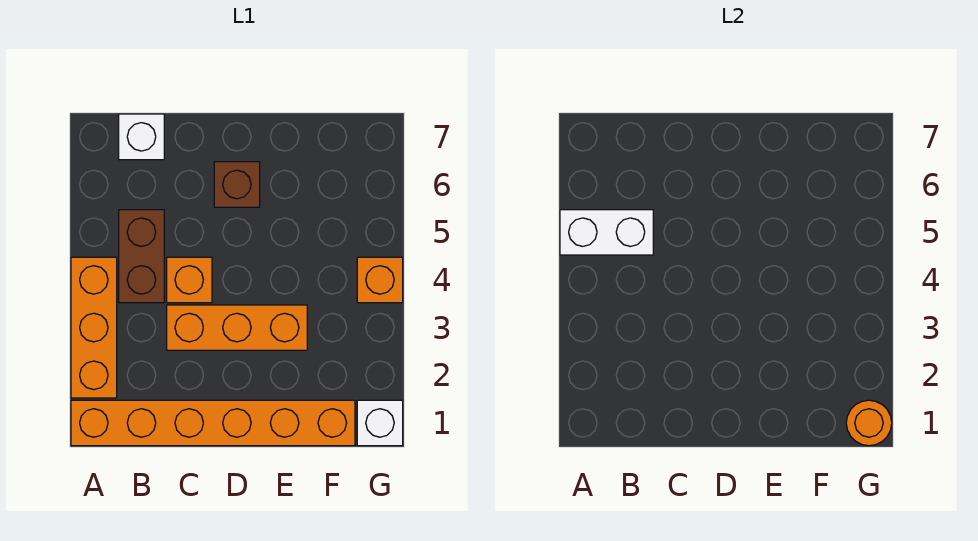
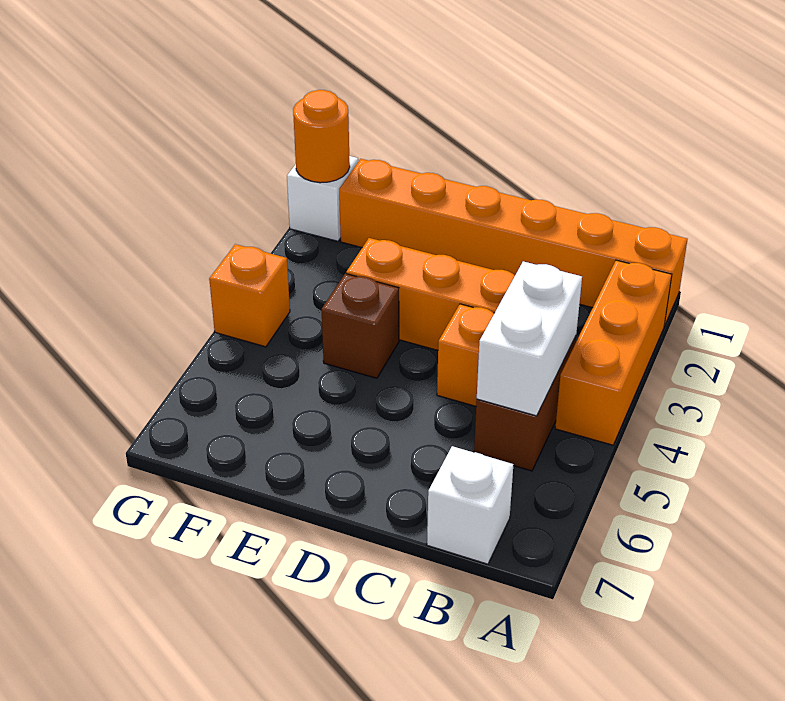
white 1x2 brick [560,210,653,255] -> white 1x2 brick turned to [477,261,582,416]
brown 1x1 brick [214,162,260,207] -> brown 1x1 brick moved to [321,273,399,378]

